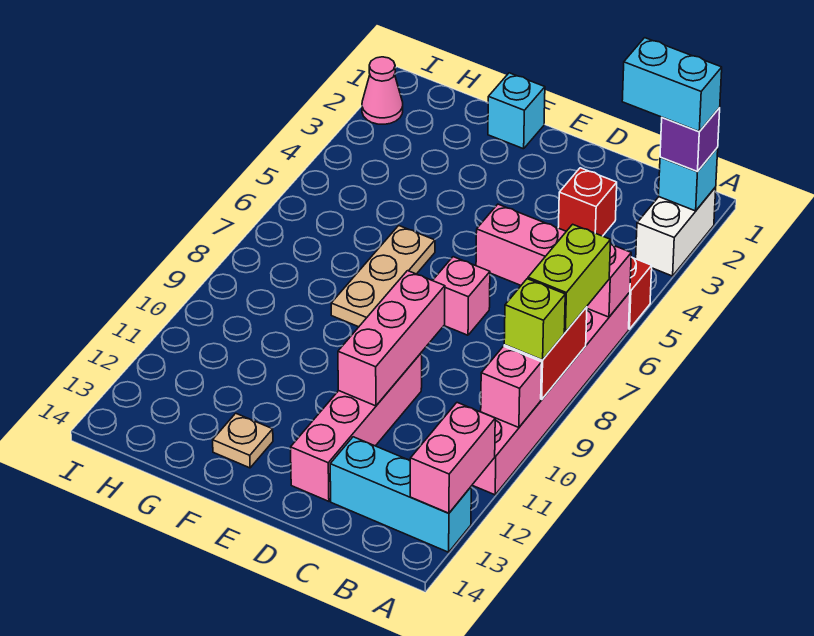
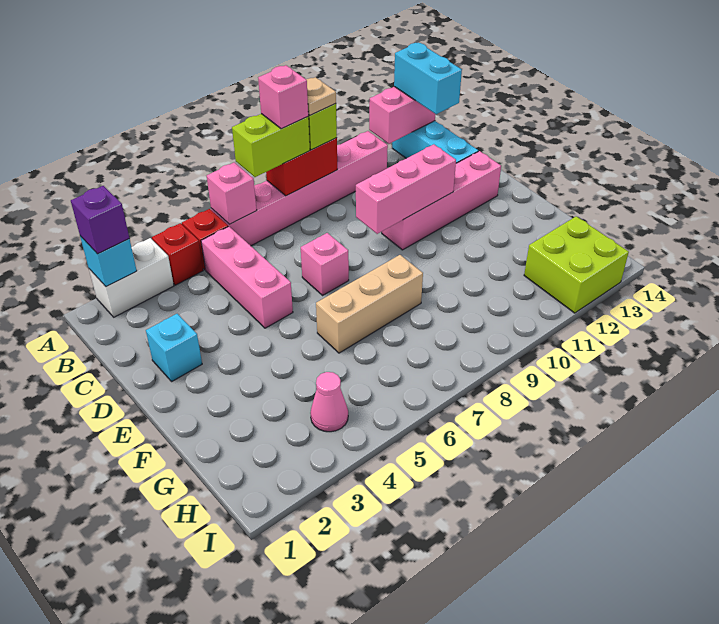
cyan 1x2 brick [622,38,722,131] -> cyan 1x2 brick moved to [394,42,462,114]
pink 1x1 brick [481,346,542,428] -> pink 1x1 brick moved to [258,65,308,129]
red 1x1 brick [558,168,617,236] -> red 1x1 brick moved to [152,223,203,285]
cyan 1x1 brick [488,73,545,149] -> cyan 1x1 brick moved to [146,314,202,381]
tan 1x3 plate [331,226,435,327] -> tan 1x3 brick [316,255,423,353]
tan 1x1 plate [213,413,273,468] -> tan 1x1 plate moved to [306,77,336,115]
none -> lime 2x2 brick [524,216,629,313]
pink 1x1 cone [362,57,403,124] -> pink 1x1 cone moved to [311,372,348,432]

